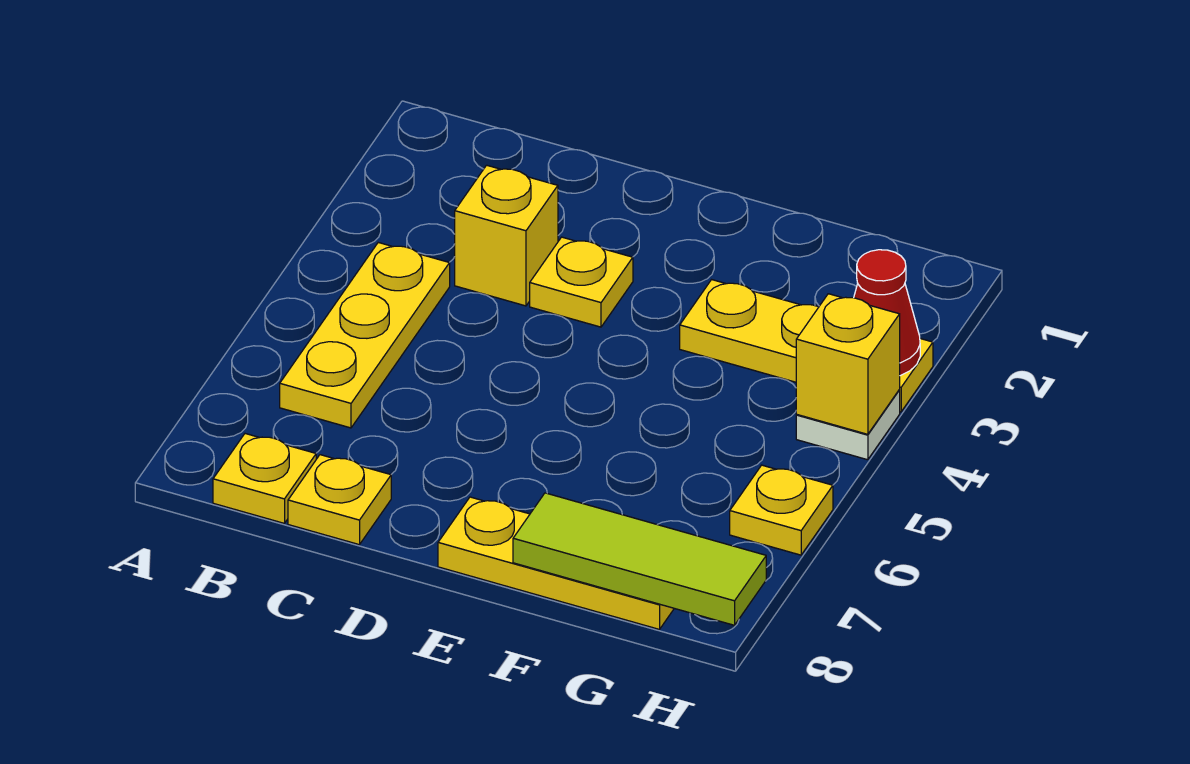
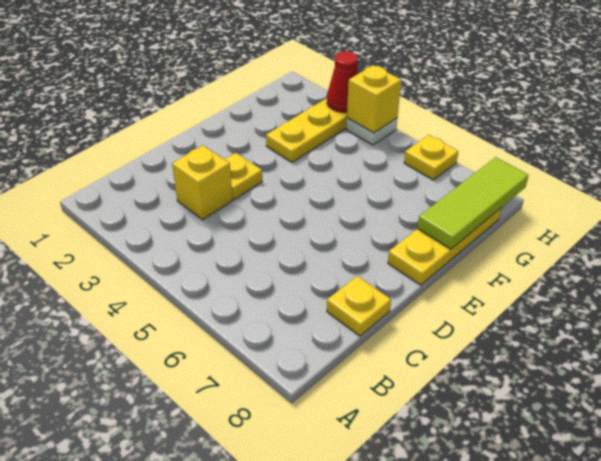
yellow 1x3 plate [280,243,450,428] -> none
yellow 1x1 plate [213,434,316,523] -> none

